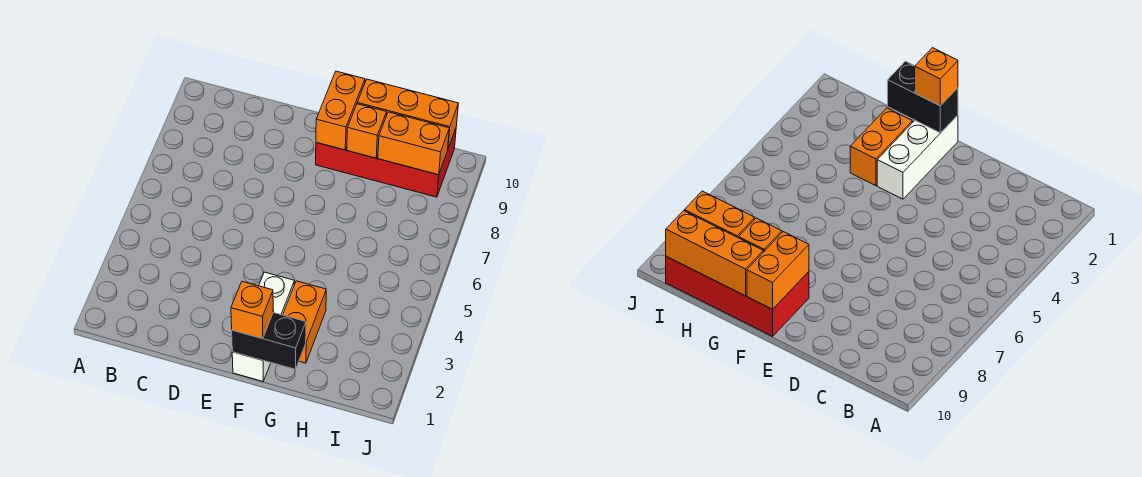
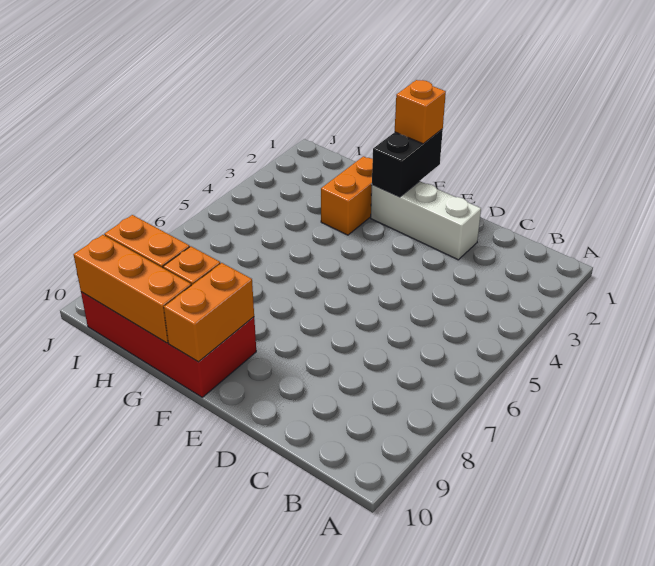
white 1x3 brick [232,272,294,381] -> white 1x3 brick turned to [371,181,481,260]
black 1x2 brick [232,312,306,370] -> black 1x2 brick turned to [372,129,443,197]

